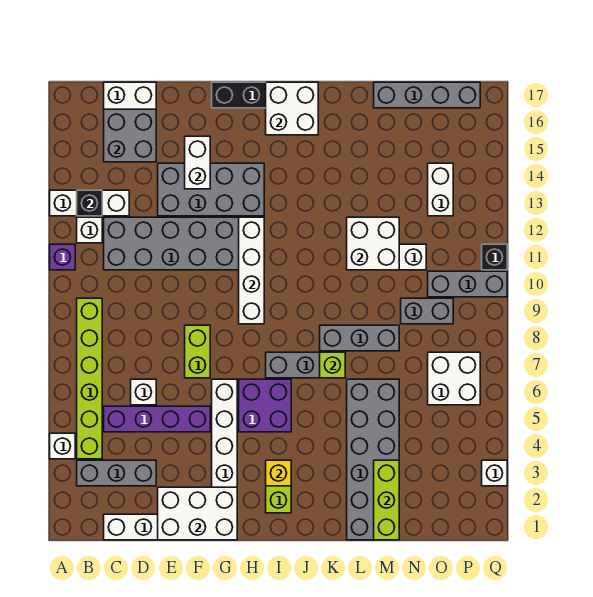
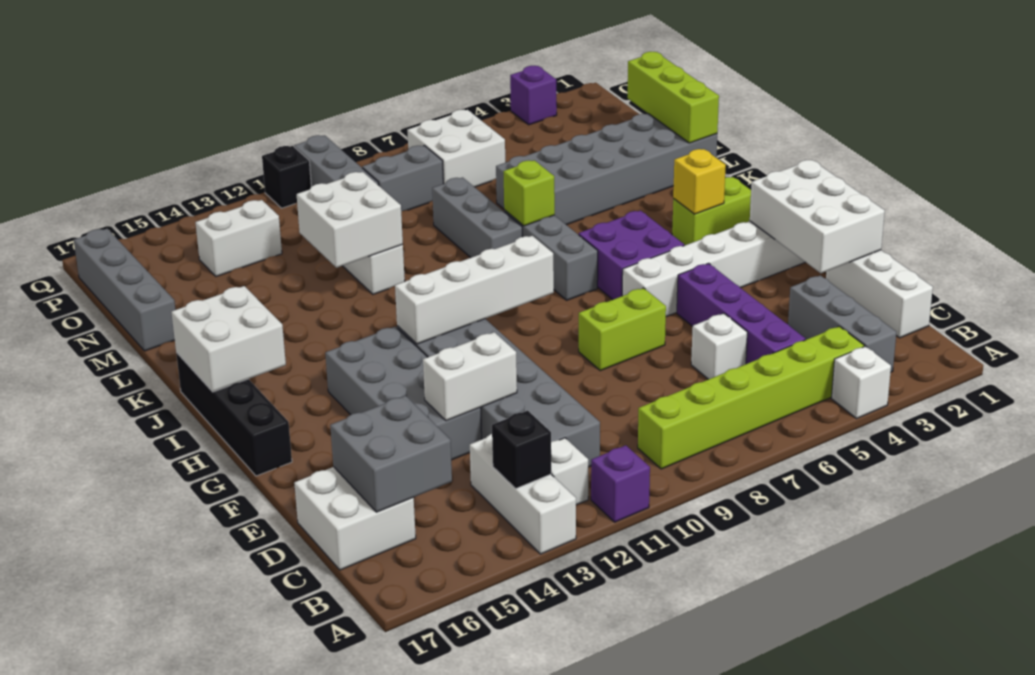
white 1x2 brick [185,136,210,189] -> white 1x2 brick moved to [423,332,517,421]
lime 1x3 brick [374,460,399,540] -> lime 1x3 brick turned to [628,52,719,143]
grey 1x2 brick [401,298,453,324] -> grey 1x2 brick turned to [362,146,443,211]
white 1x1 brick [482,460,507,486] -> purple 1x1 brick [510,66,557,125]

